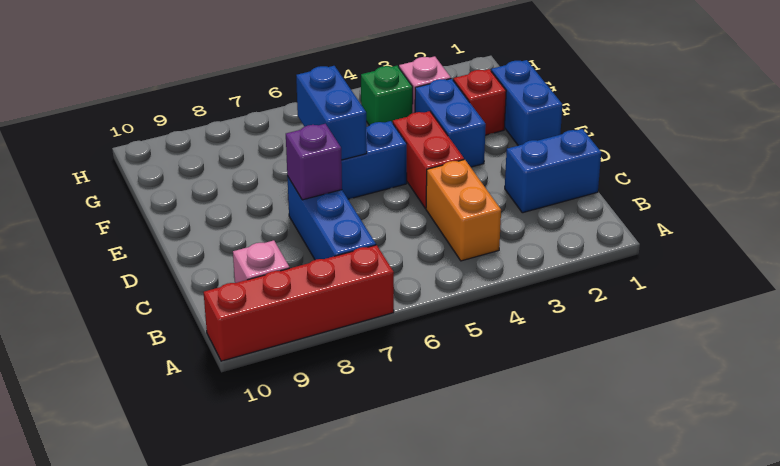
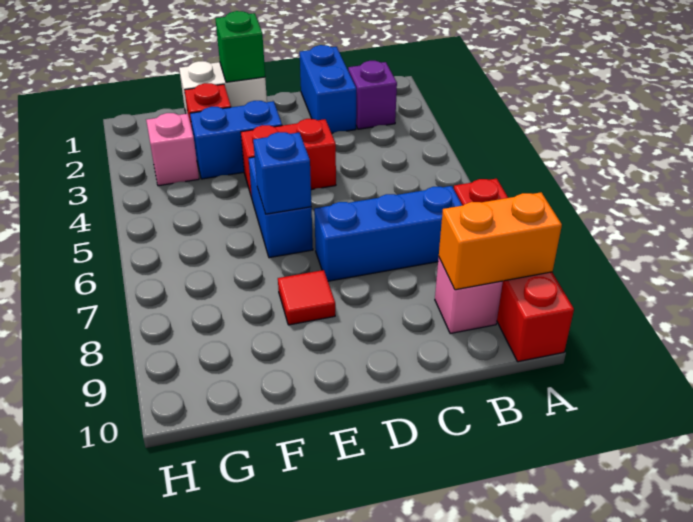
orange 1x2 brick [426,160,501,261] -> orange 1x2 brick moved to [439,192,562,290]
purple 1x1 brick [286,124,342,200] -> purple 1x1 brick moved to [348,61,397,129]
blue 1x2 brick [491,60,562,146] -> white 1x2 brick [179,61,267,114]
blue 1x2 brick [296,66,367,160] -> blue 1x1 brick [253,132,311,214]
none -> red 1x1 tile [278,270,335,325]
green 1x1 brick [361,66,413,125] -> green 1x1 brick moved to [215,11,265,82]

